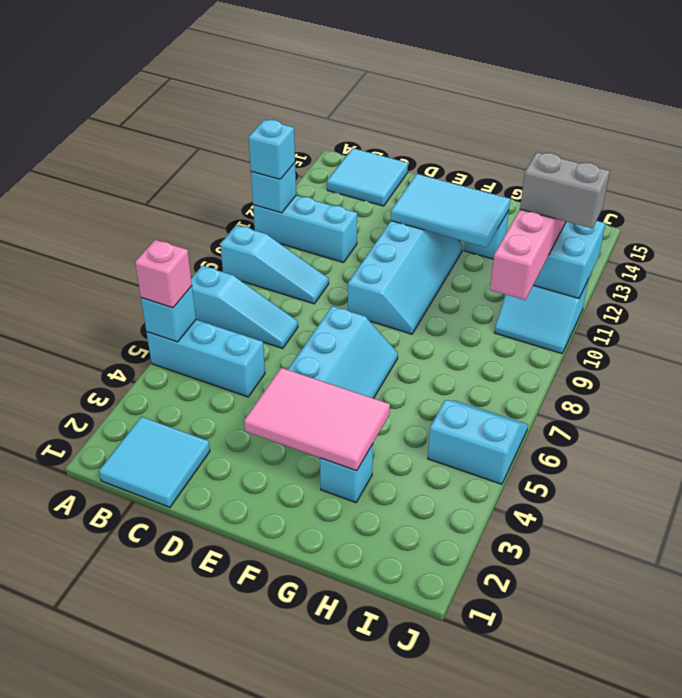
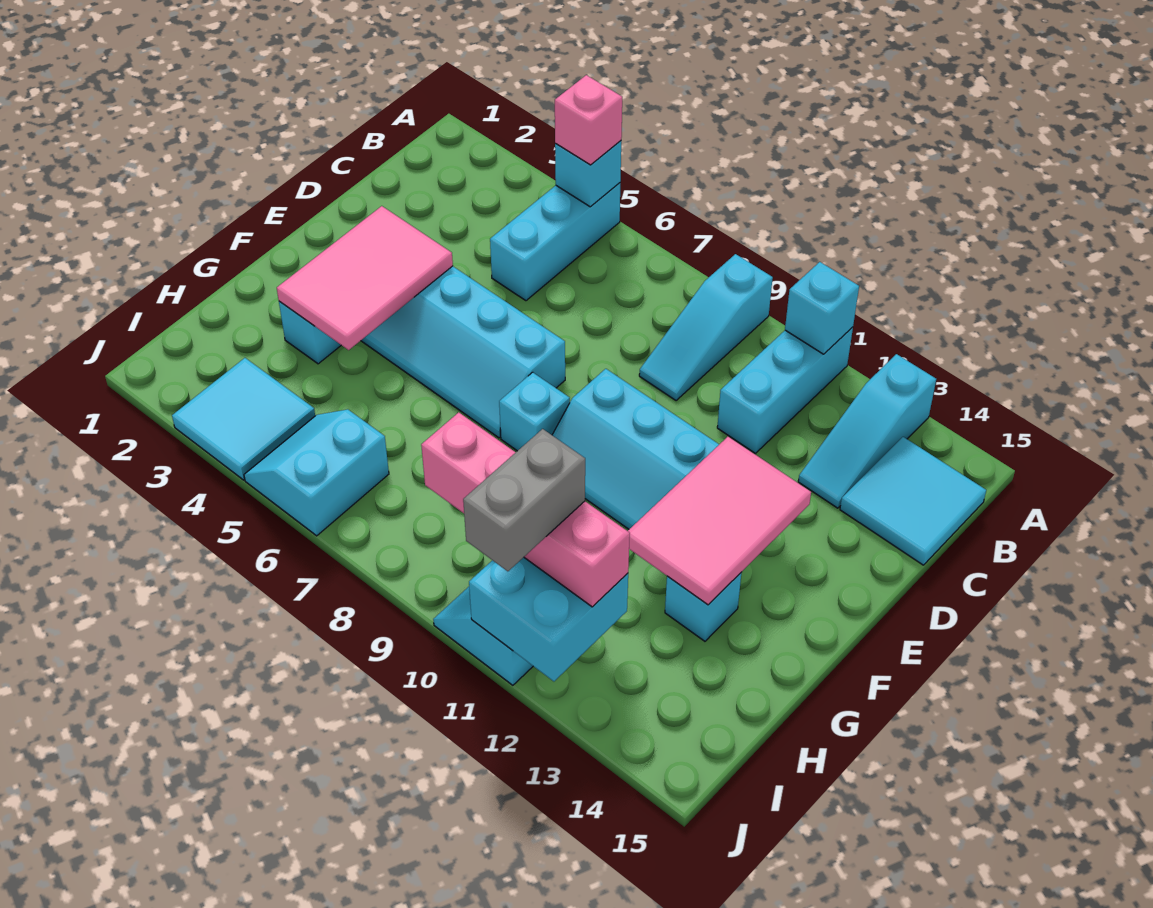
cyan 1x3 slope [191,266,298,348] -> cyan 1x3 slope moved to [798,354,936,508]
cyan 1x1 brick [249,120,295,179] -> cyan 1x1 brick moved to [499,372,570,451]
cyan 2x2 tile [99,417,210,507] -> cyan 2x2 tile moved to [172,358,315,480]
cyan 2x3 tile [391,174,510,247] -> pink 2x3 tile [628,437,811,605]
cyan 2x2 slope [428,400,528,484] -> cyan 2x2 slope turned to [244,410,389,536]

